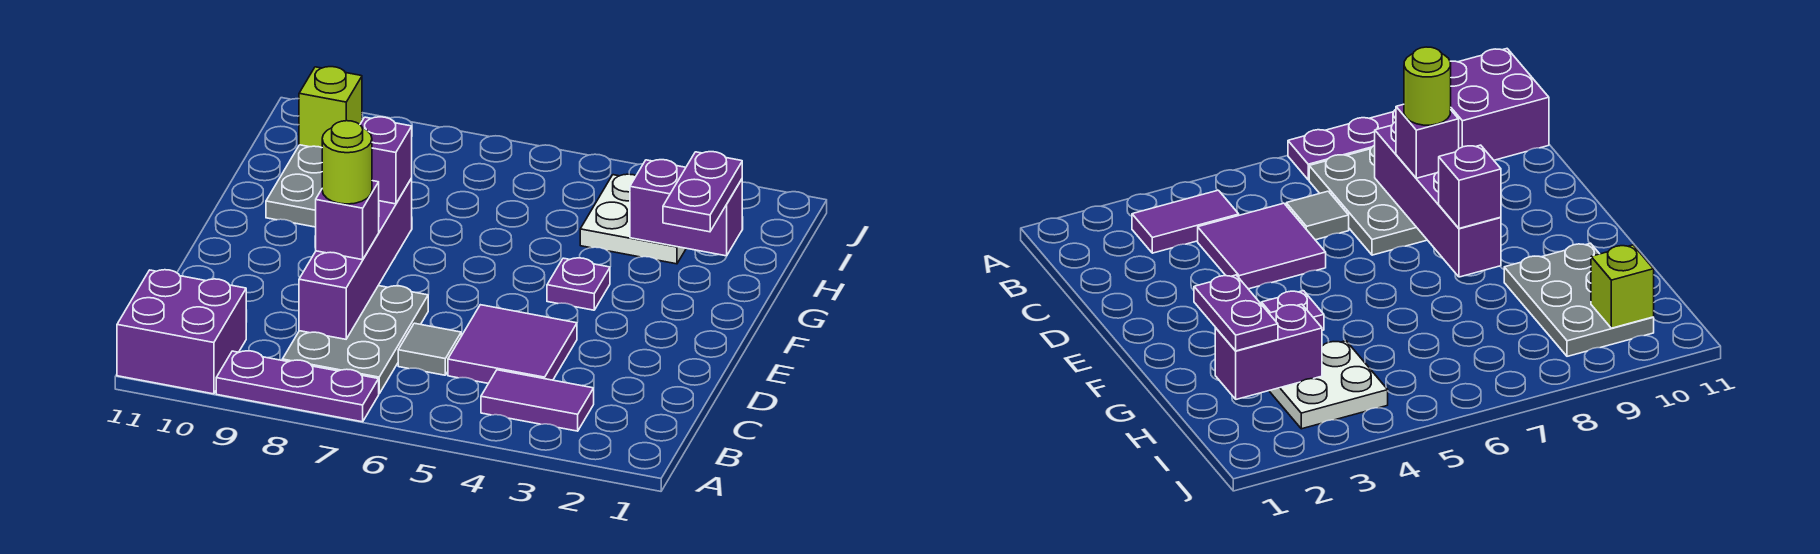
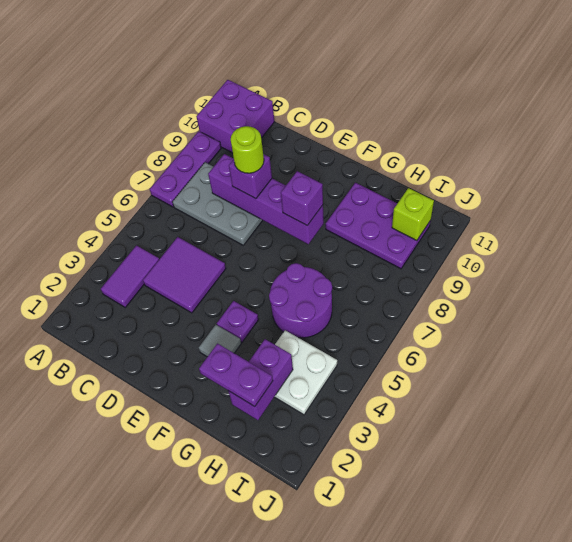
grey 1x1 tile [398,323,461,375] -> grey 1x1 tile moved to [199,325,241,357]
none -> purple 2x2 round brick [269,263,332,338]
grey 2x3 plate [266,145,322,227] -> purple 2x3 plate [326,183,430,269]

